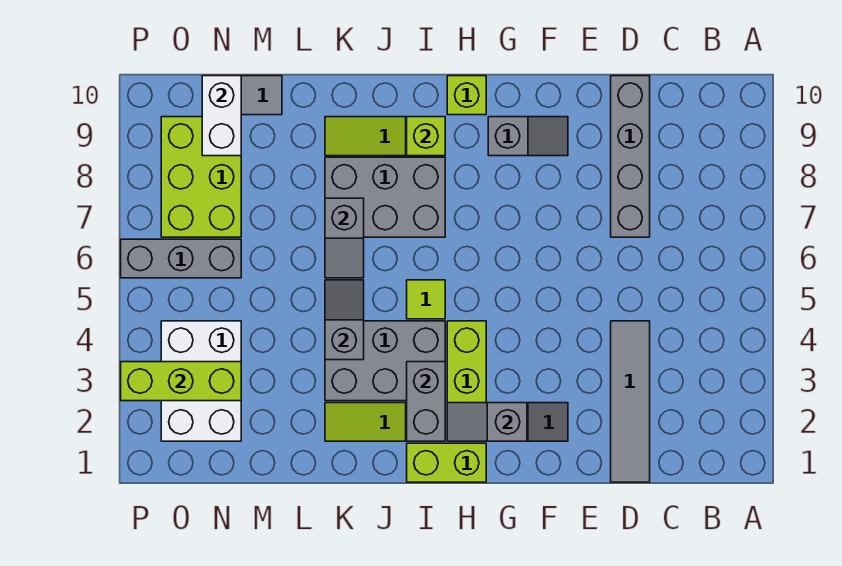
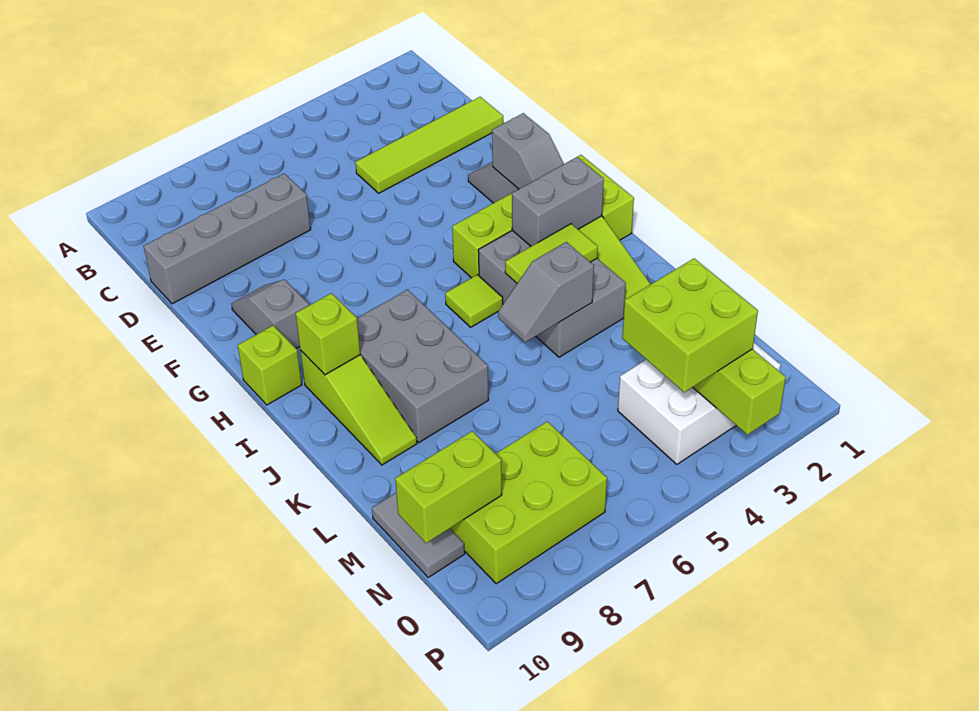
grey 1x4 tile [611,321,650,482] -> lime 1x4 tile [355,97,503,193]
none -> lime 1x2 tile [505,224,598,283]
grey 1x2 slope [325,198,364,278] -> none
none -> lime 2x2 brick [622,258,758,392]
grey 1x3 brick [121,239,241,278] -> none
white 1x2 brick [202,76,241,156] -> lime 1x2 brick [395,431,502,543]

